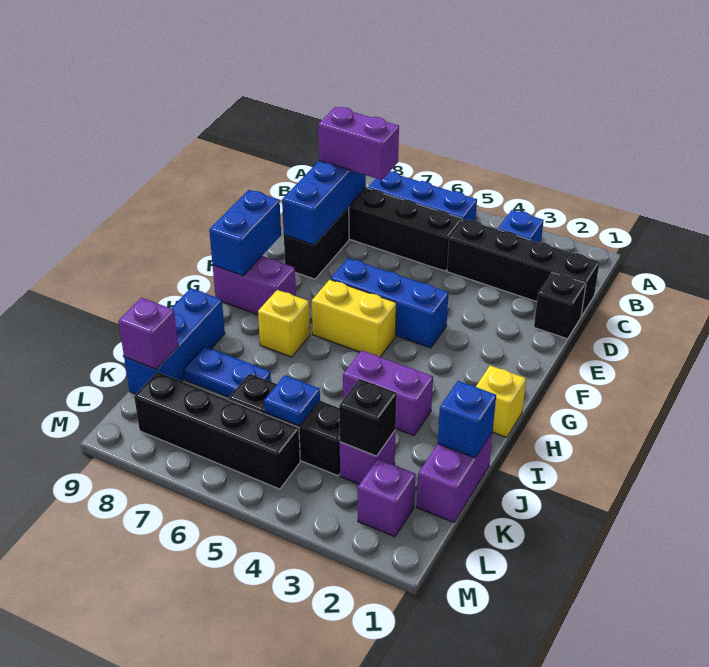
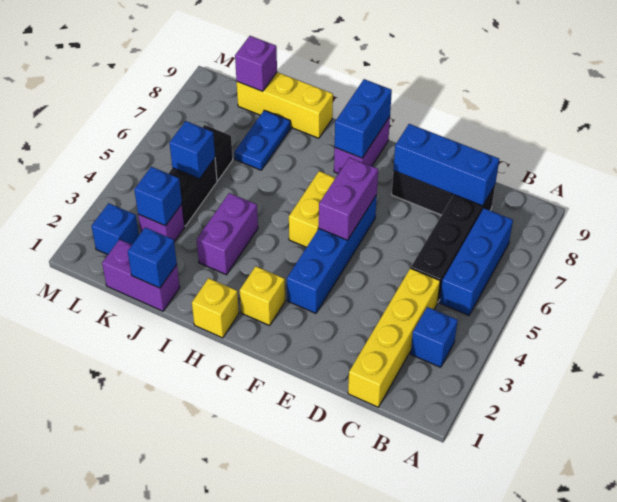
black 1x4 brick [447,219,600,316] -> yellow 1x4 brick [348,268,440,407]
purple 1x2 brick [318,107,399,180] -> purple 1x2 brick moved to [319,157,378,240]
black 1x1 brick [534,273,586,339] -> none
blue 1x3 brick [330,258,449,348] -> blue 1x4 brick [287,195,377,313]
blue 1x2 brick [209,190,281,276] -> blue 1x2 brick turned to [335,79,392,158]
yellow 1x1 brick [258,290,310,357] -> yellow 1x1 brick moved to [240,266,285,326]
blue 1x3 brick [124,288,225,394] -> yellow 1x3 brick [237,72,333,138]
black 1x1 brick [339,379,397,456] -> blue 1x1 brick [134,167,182,226]
blue 1x1 plate [264,375,320,426] -> blue 1x1 brick [169,121,215,179]
purple 1x1 brick [358,459,415,537] -> blue 1x1 brick [92,203,139,255]
black 1x4 brick [134,372,300,489] -> none

